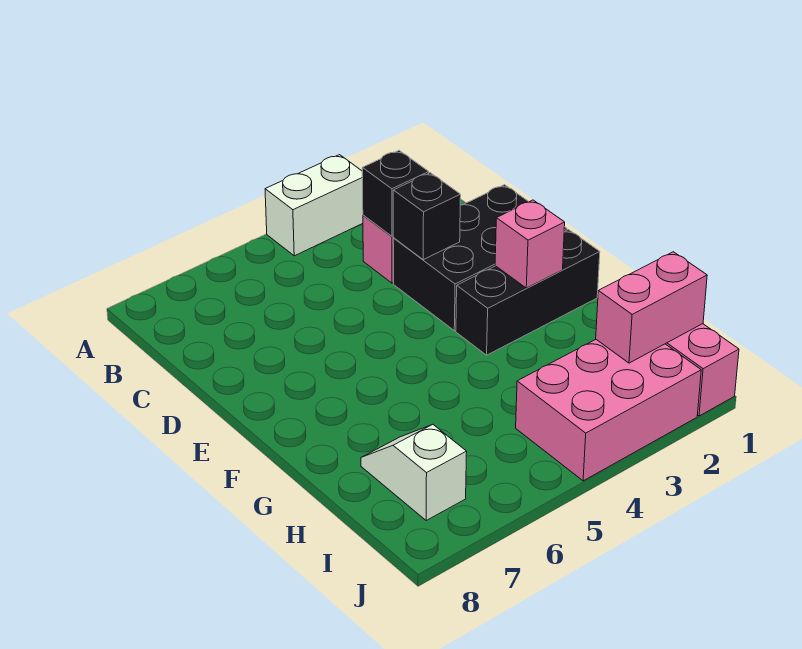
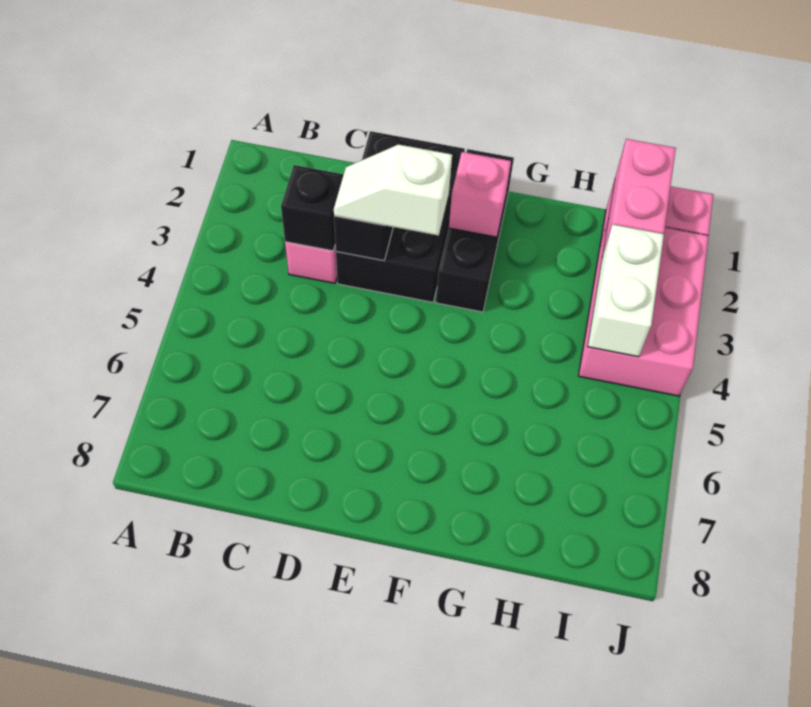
white 1x2 brick [265,155,363,256] -> white 1x2 brick moved to [588,224,664,357]
white 1x2 slope [361,424,467,520] -> white 1x2 slope moved to [334,145,452,236]

